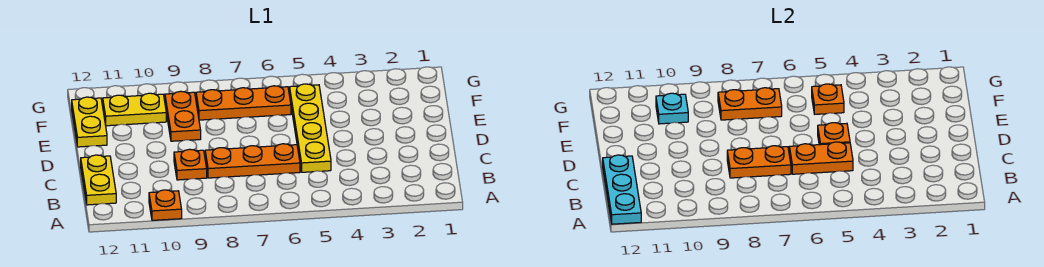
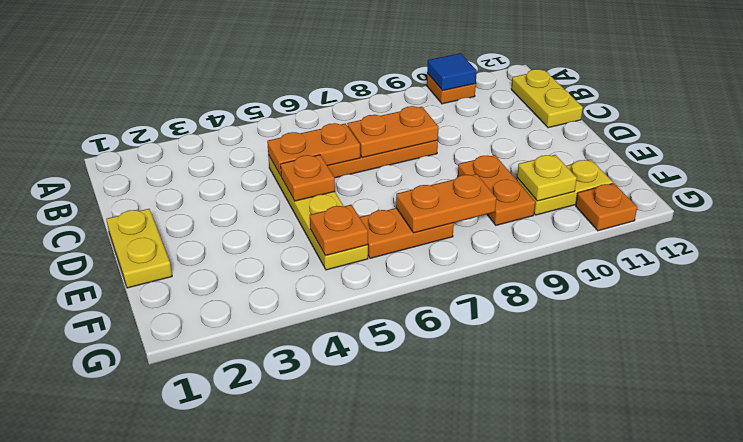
none -> blue 1x1 tile [427,53,477,91]
cyan 1x3 plate [603,155,641,224] -> none
orange 1x1 plate [174,149,207,180] -> orange 1x1 plate moved to [576,183,637,231]
yellow 1x2 plate [72,97,107,147] -> yellow 1x2 plate moved to [106,209,172,288]
orange 1x3 plate [196,86,291,120] -> orange 1x2 plate [360,208,454,258]
cyan 1x1 plate [656,93,688,124] -> yellow 1x1 plate [517,155,577,201]

